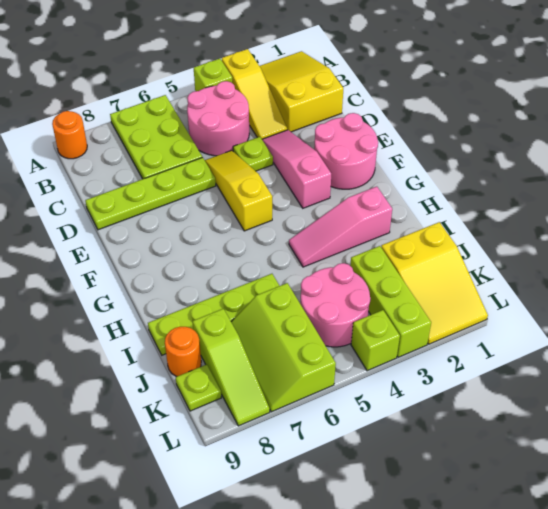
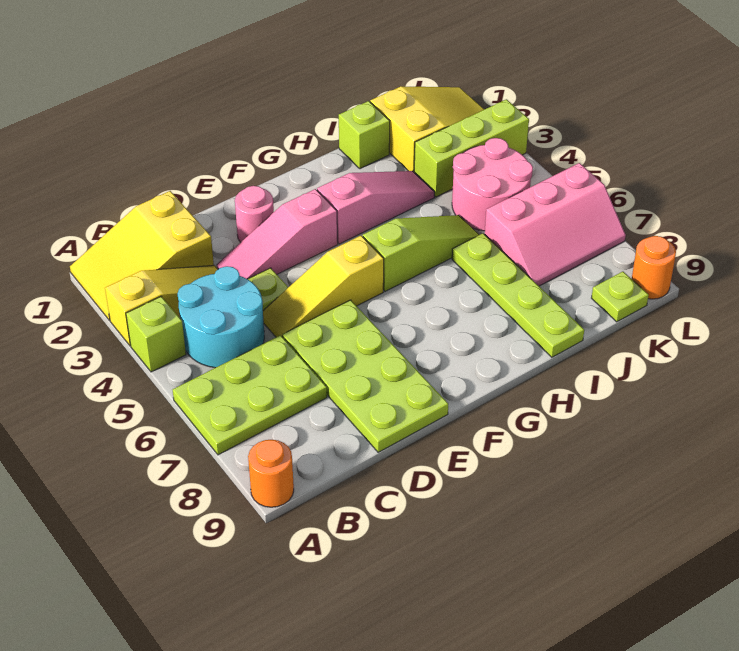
pink 2x2 round brick [187,81,249,156] -> cyan 2x2 round brick [178,266,264,368]
lime 1x4 plate [85,157,216,230] -> lime 2x4 plate [282,300,448,452]
pink 2x2 round brick [314,113,378,189] -> pink 1x1 round brick [235,186,274,242]
pink 1x3 slope [289,187,392,267] -> pink 1x3 slope turned to [317,171,434,244]
lime 2x3 slope [231,283,336,412] -> pink 2x3 slope [485,163,626,286]
lime 1x3 slope [193,309,270,426] -> lime 1x3 slope moved to [363,215,479,291]
orange 1x1 round brick [165,327,201,377] -> orange 1x1 round brick moved to [632,236,676,299]
lime 1x1 brick [351,310,400,371] -> lime 1x1 brick moved to [339,101,390,169]

